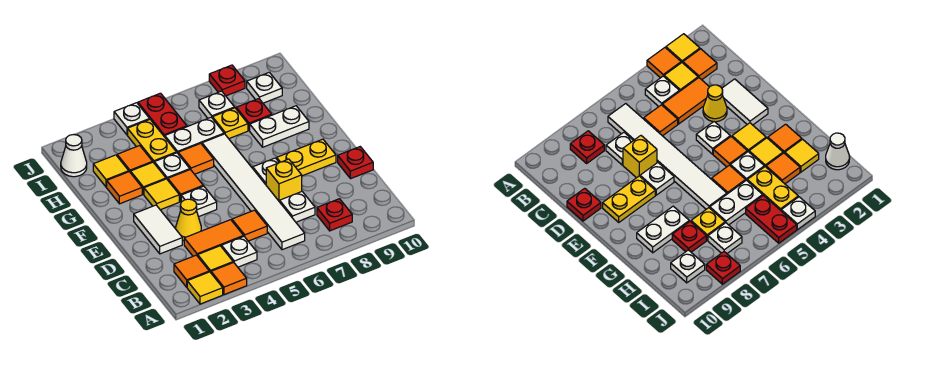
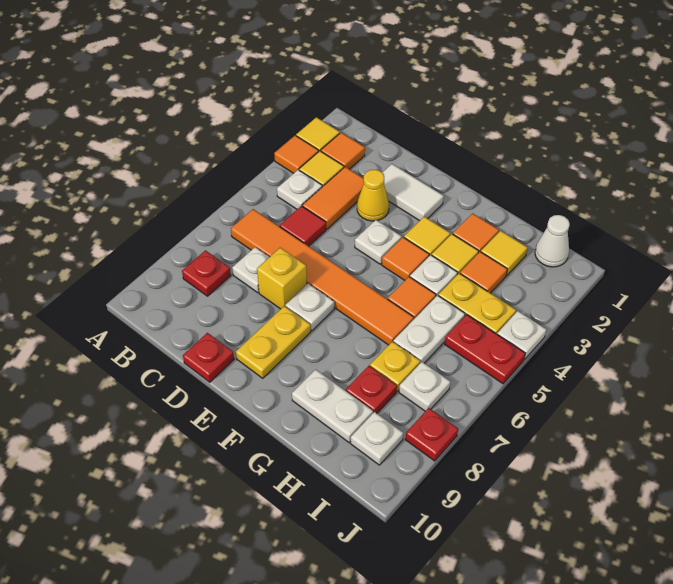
white 1x6 tile [202,134,305,250] -> orange 1x6 tile [231,209,414,345]
orange 1x1 tile [232,210,267,241] -> red 1x1 tile [280,206,326,246]
white 1x2 plate [250,106,309,147] -> white 1x2 plate turned to [292,369,373,443]

